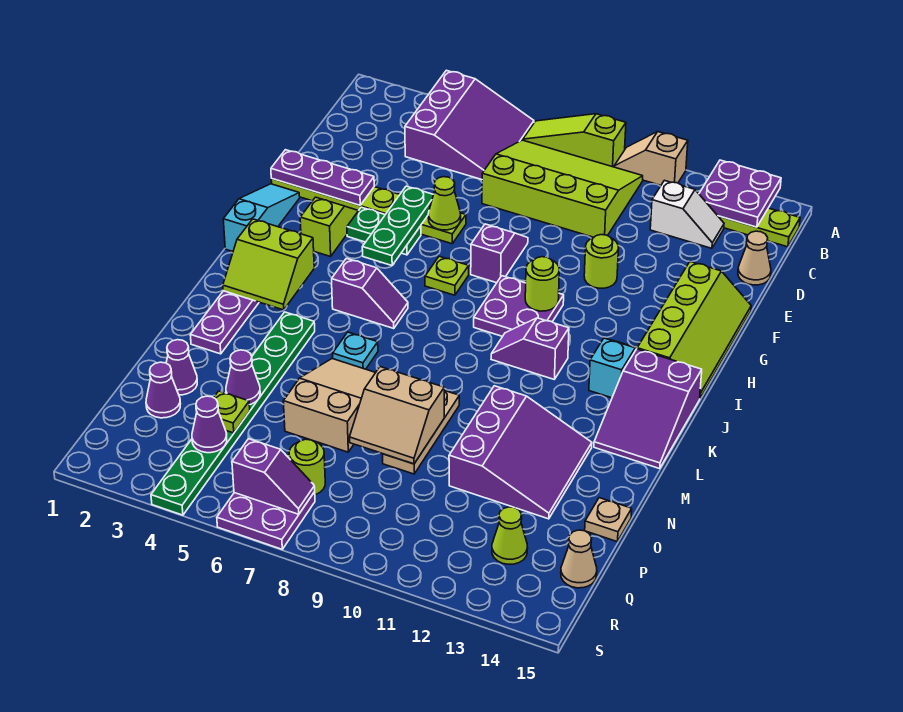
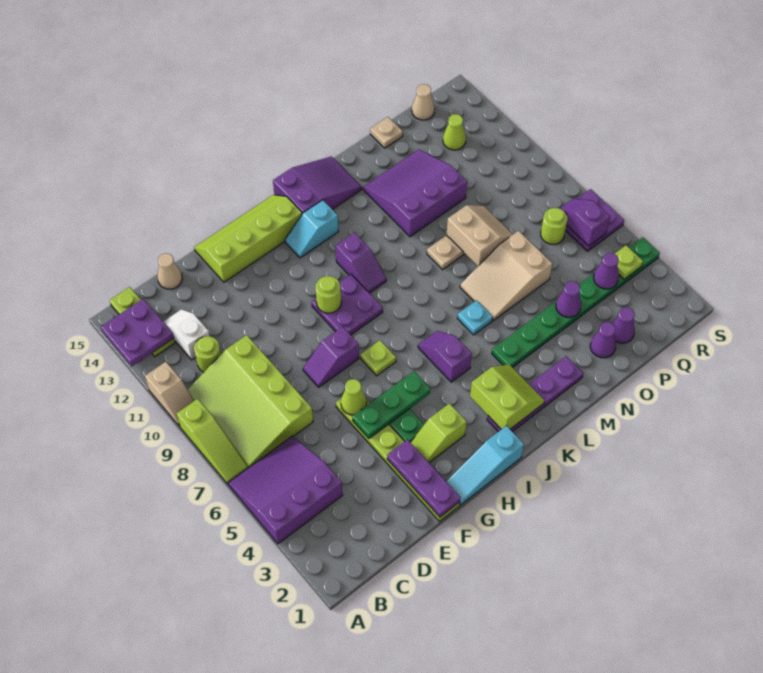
lime 1x1 round brick [584,235,618,288] -> lime 1x1 round brick moved to [194,336,221,372]
lime 1x1 plate [214,391,250,433] -> lime 1x1 plate moved to [615,245,643,279]

